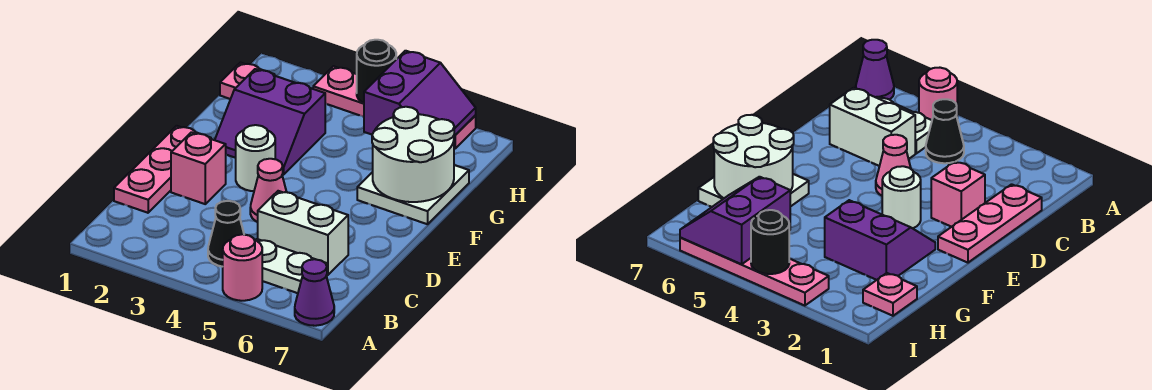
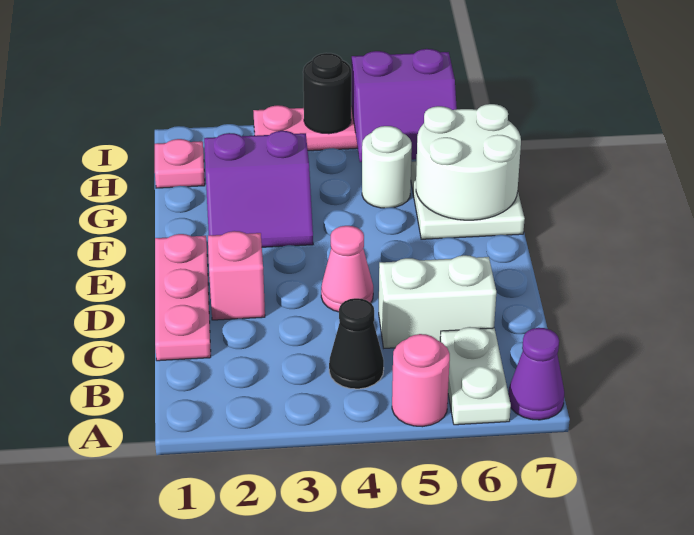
white 1x2 plate [256,239,327,293] -> white 1x2 plate turned to [440,327,511,425]
white 1x1 round brick [236,125,275,191] -> white 1x1 round brick moved to [362,126,412,208]
purple 2x2 slope [364,51,476,136] -> purple 2x2 slope turned to [352,49,457,162]

